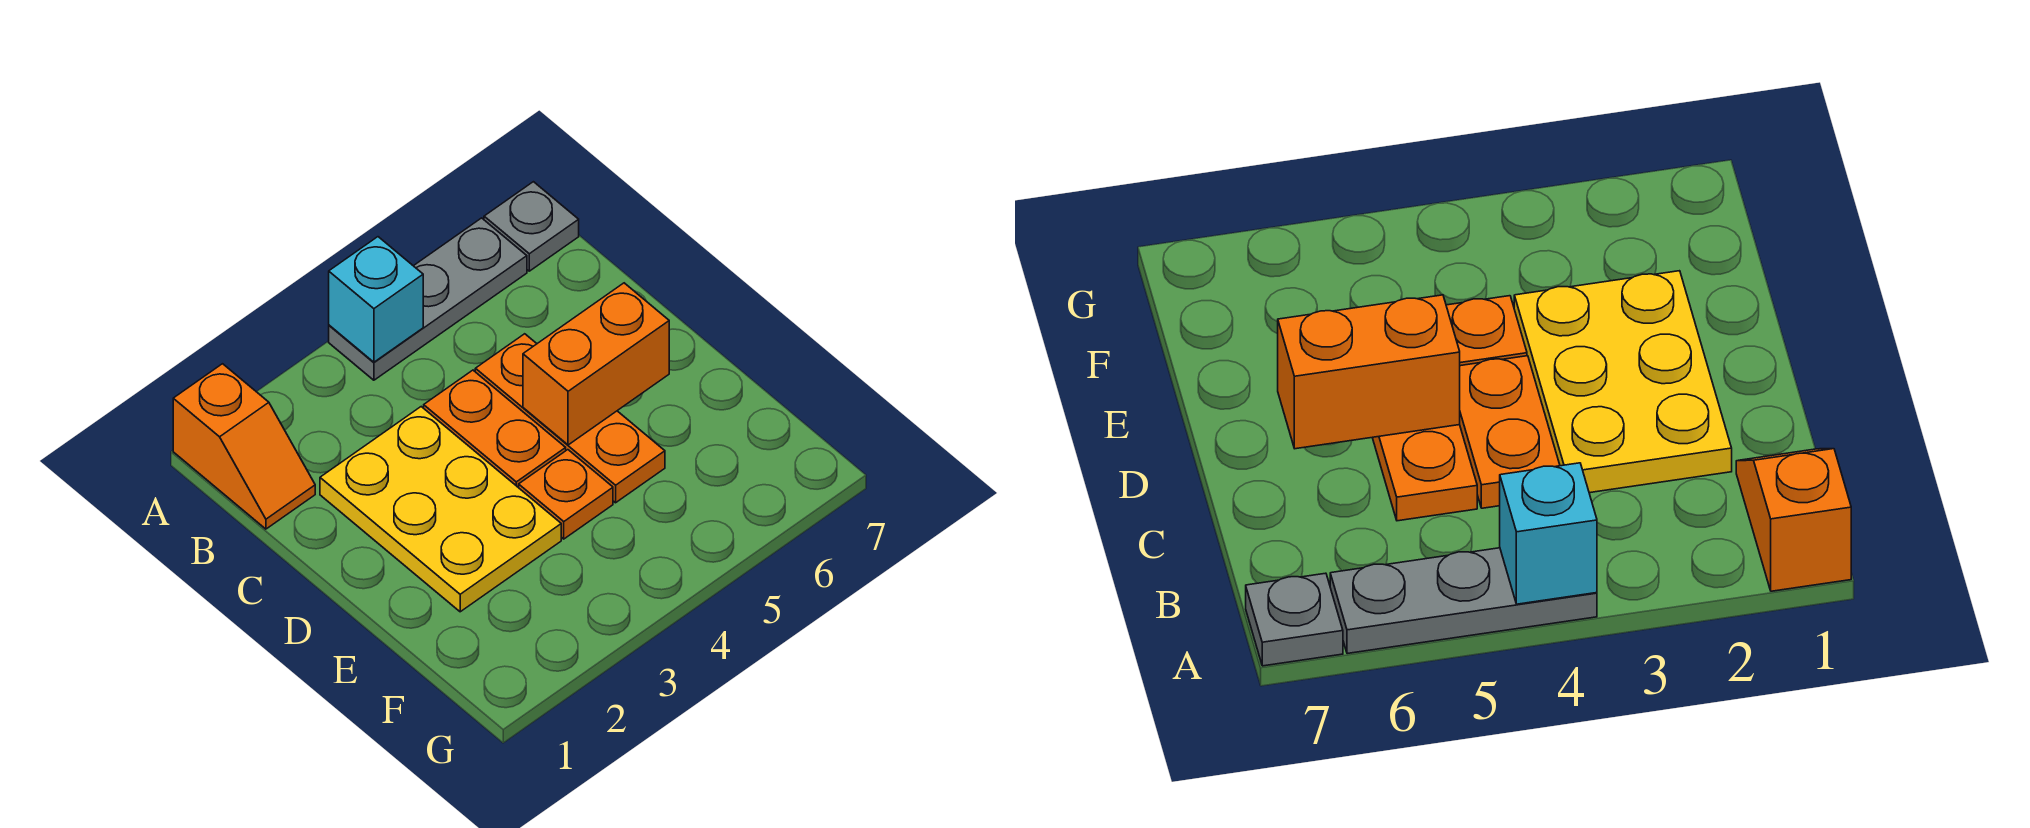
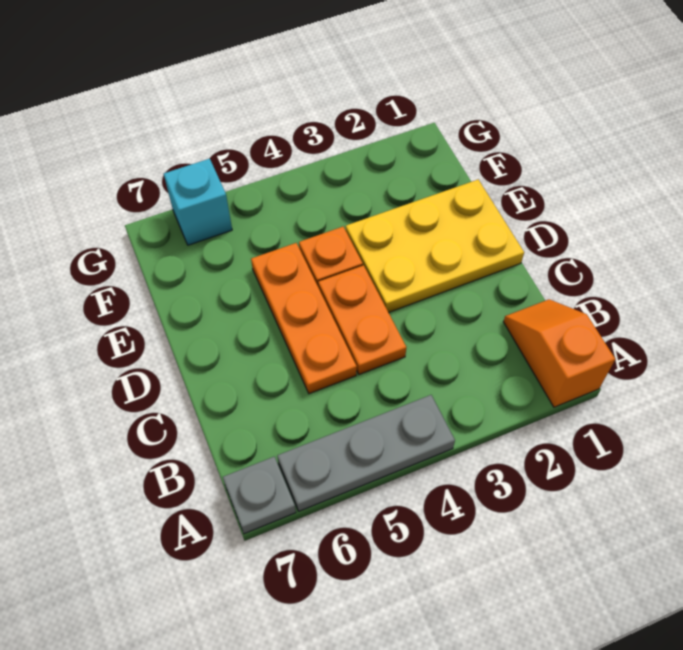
cyan 1x1 brick [329,237,423,362] -> cyan 1x1 brick moved to [164,159,232,245]
yellow 2x3 plate [320,407,561,612] -> yellow 2x3 plate turned to [346,180,524,312]
orange 1x2 brick [523,283,669,445] -> none

